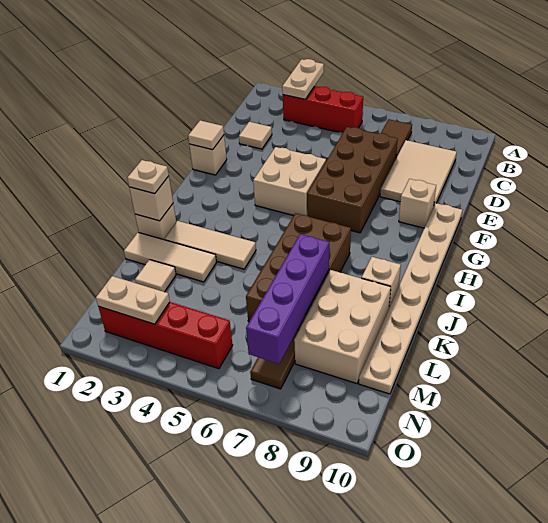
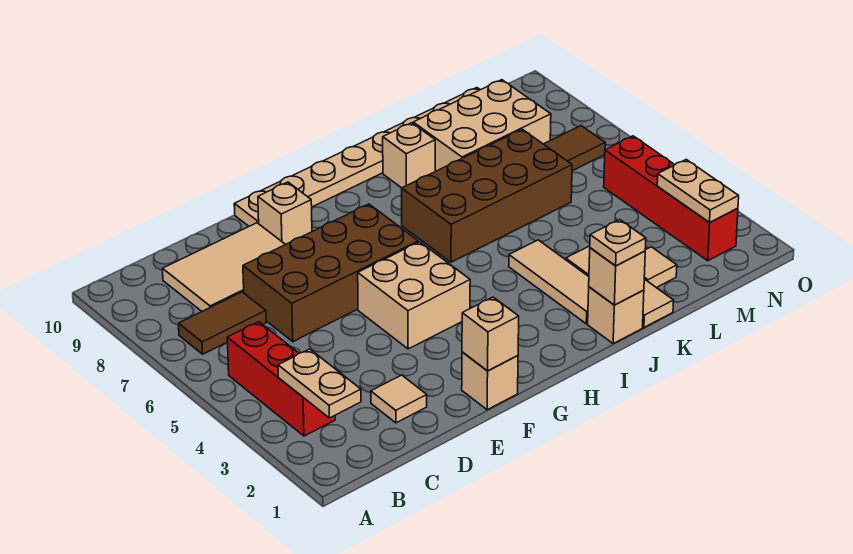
tan 1x2 plate [282,59,324,99] -> tan 1x2 plate turned to [278,349,361,418]
tan 1x1 tile [188,120,224,150] -> tan 1x1 brick [462,297,519,371]
purple 1x4 brick [246,234,329,364] -> none

